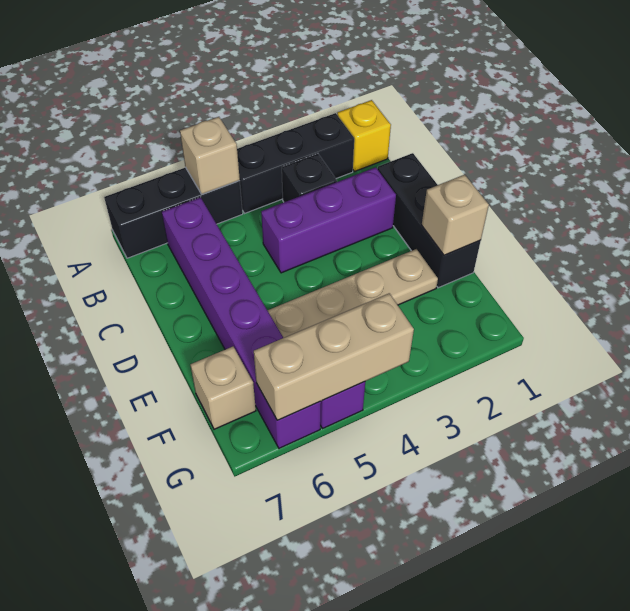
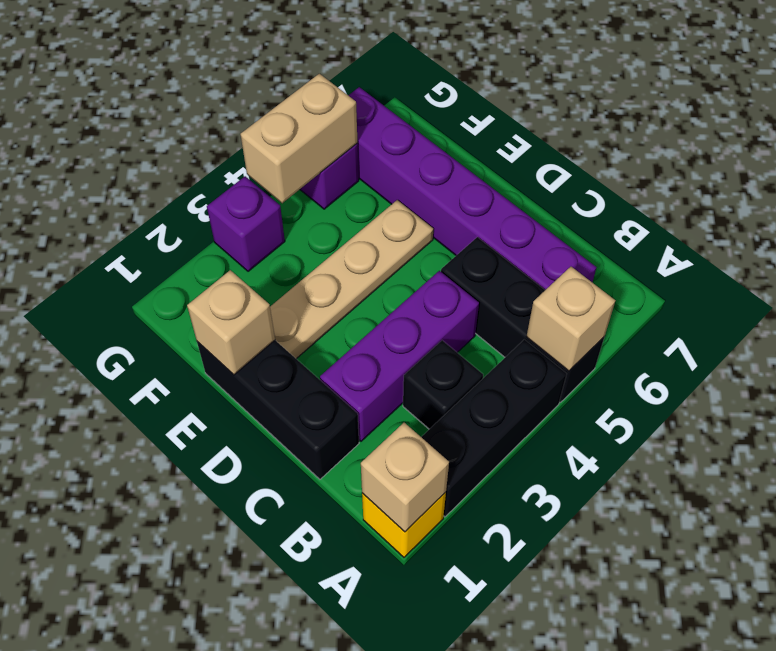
black 1x3 brick [104,167,243,258] -> black 1x3 brick turned to [441,237,604,402]
tan 1x1 brick [190,347,256,429] -> tan 1x1 brick moved to [361,423,449,532]
none -> purple 1x1 brick [207,176,285,271]
tan 1x3 brick [254,293,414,420] -> tan 1x2 brick [240,74,358,203]

